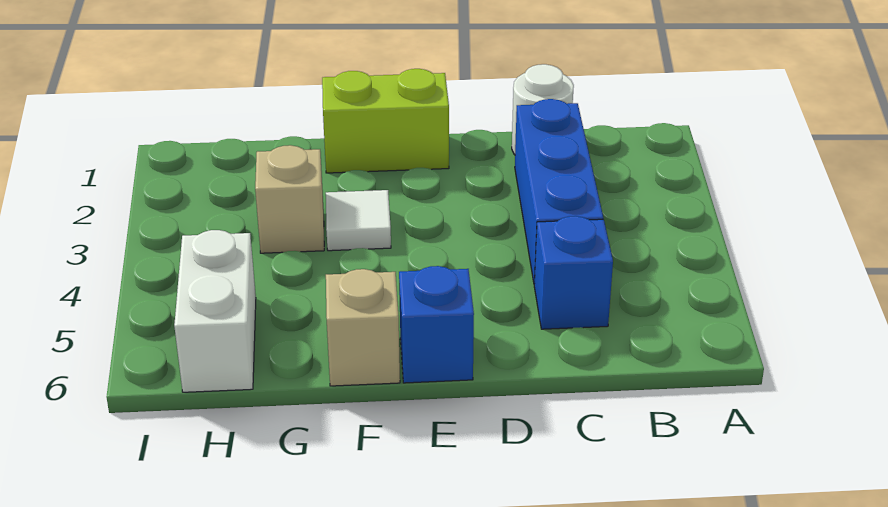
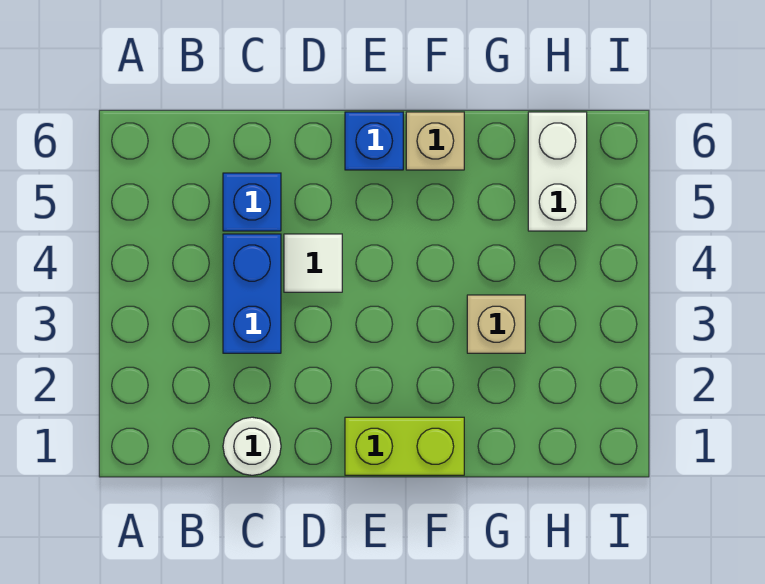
blue 1x3 brick [515,99,603,284] -> blue 1x2 brick [223,234,281,353]
white 1x1 tile [326,190,391,251] -> white 1x1 tile moved to [284,234,342,292]

